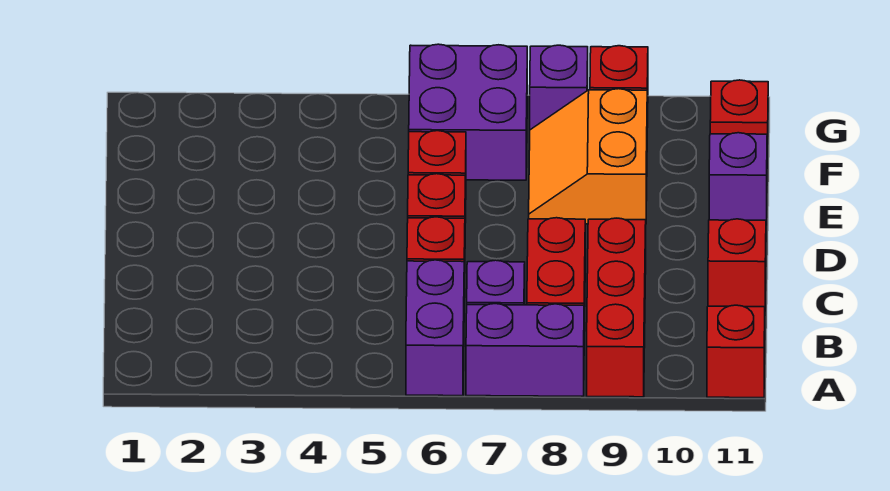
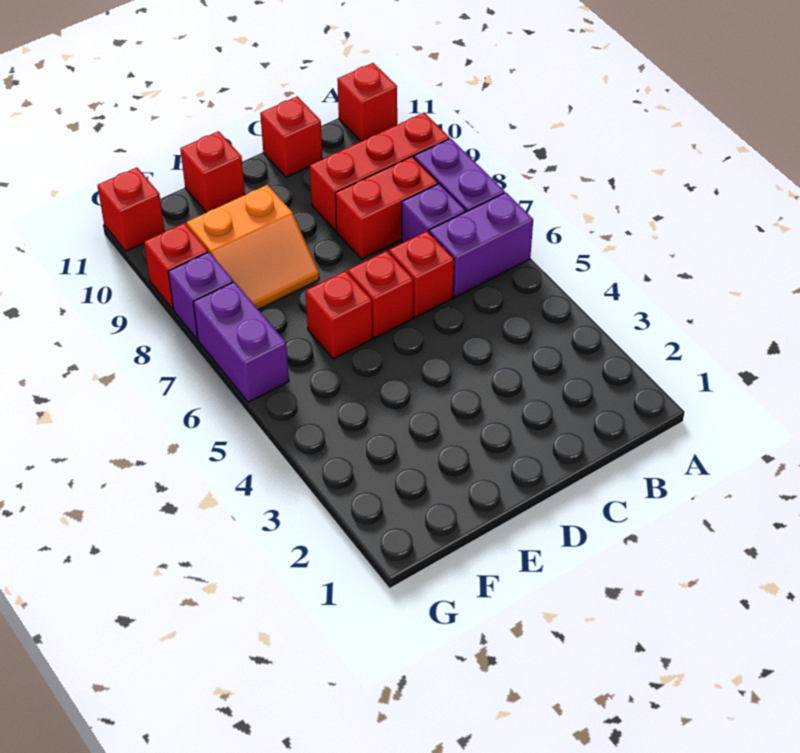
purple 1x1 brick [709,133,767,225] -> red 1x1 brick [180,131,245,213]
purple 2x2 brick [409,44,527,180] -> purple 1x2 brick [193,282,289,402]
red 1x1 plate [710,80,768,139] -> red 1x1 brick [97,168,165,251]

